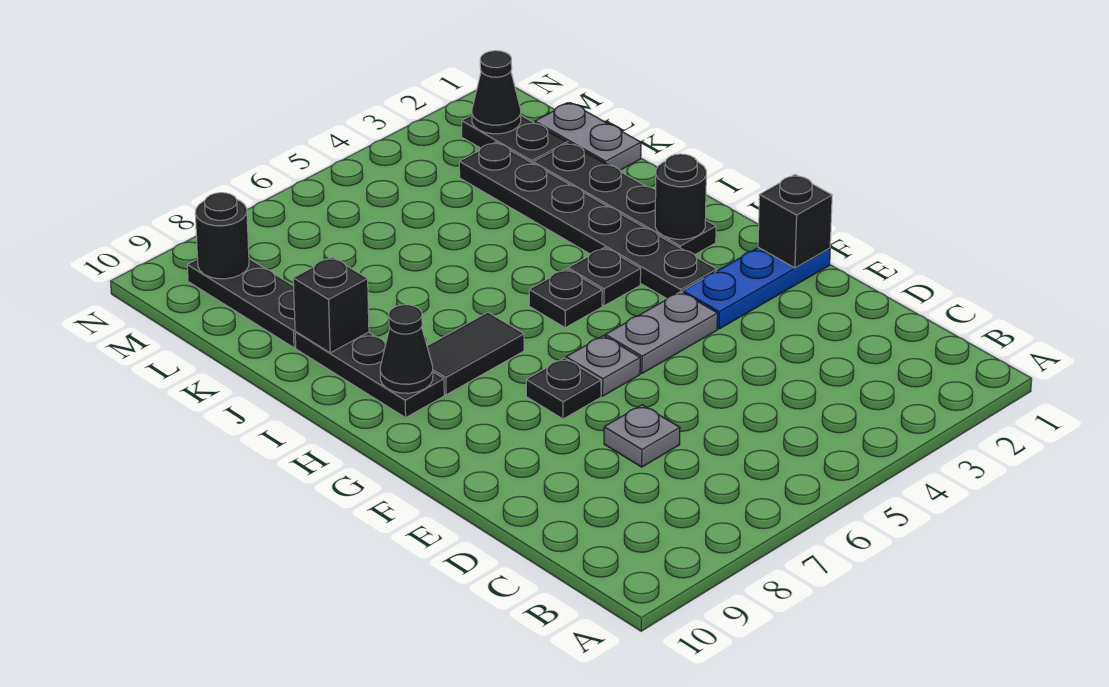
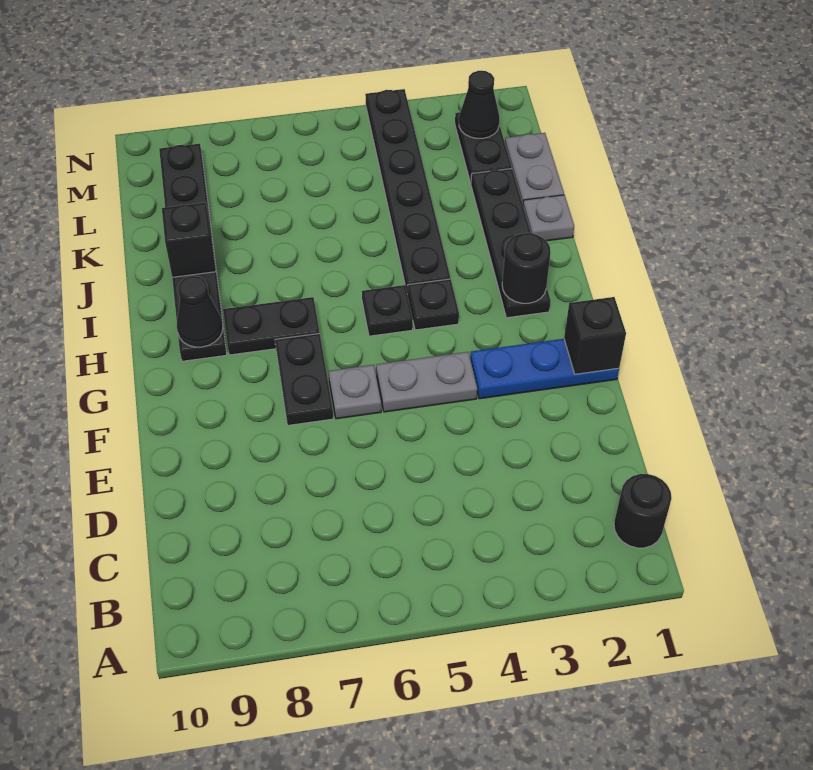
grey 1x1 plate [604,405,680,467] -> grey 1x1 plate moved to [523,195,574,241]
black 1x1 plate [526,358,601,419] -> black 1x2 plate [275,333,333,425]
black 1x6 plate [459,142,717,299] -> black 1x6 plate moved to [365,89,450,294]
black 1x2 tile [427,312,524,395] -> black 1x2 plate [223,297,320,355]
black 1x1 round brick [195,193,249,279] -> black 1x1 round brick moved to [614,474,672,548]

